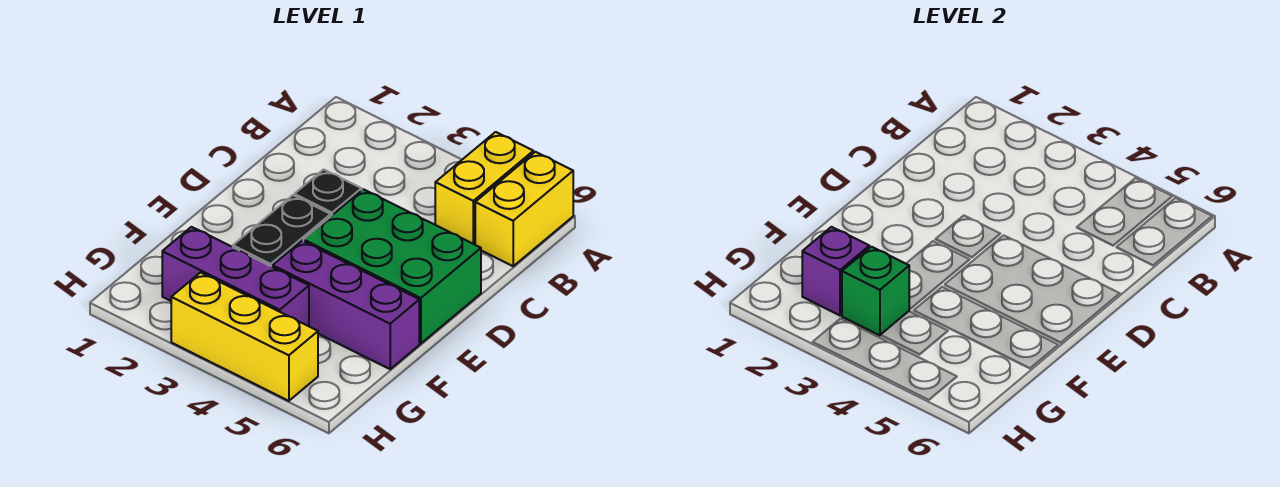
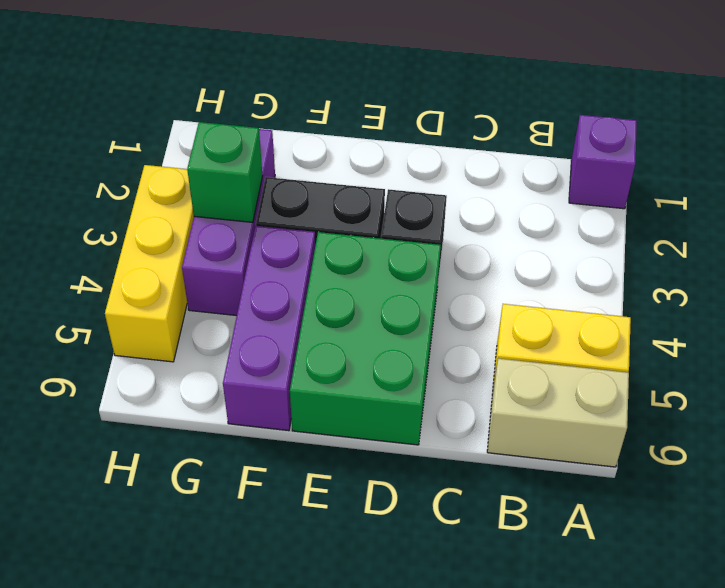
yellow 1x2 brick [475,152,573,266] -> tan 1x2 brick [487,359,629,467]
purple 1x1 brick [802,227,869,315] -> purple 1x1 brick moved to [569,115,637,209]

